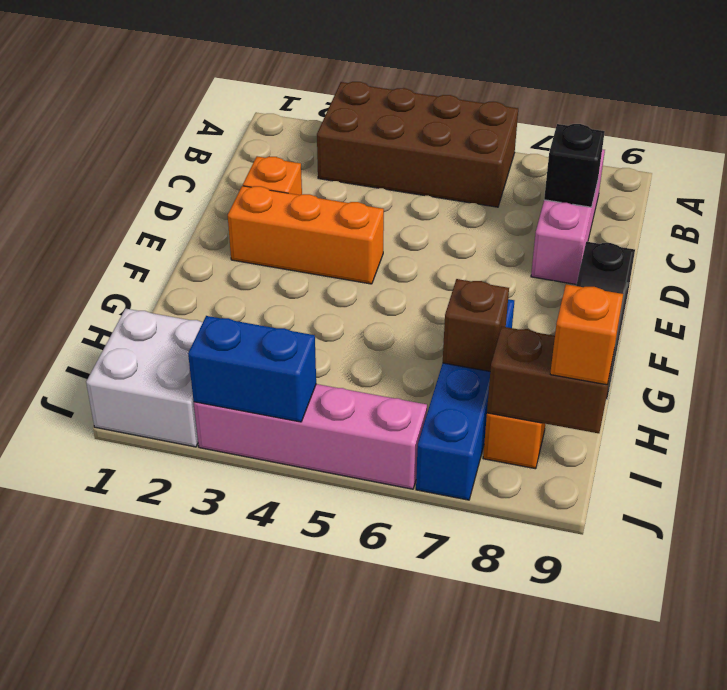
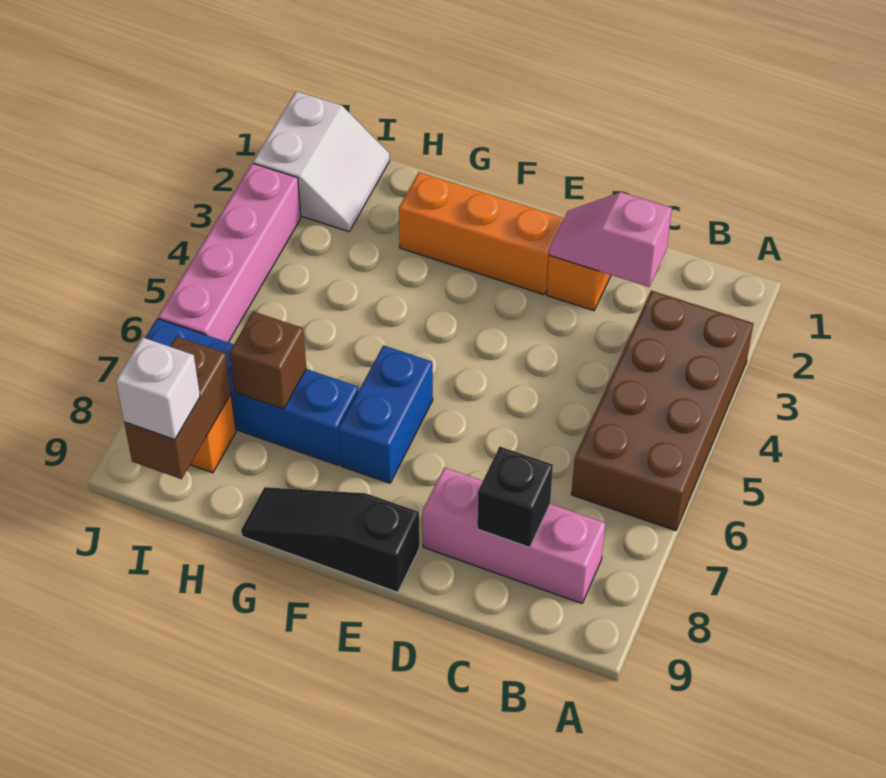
none -> pink 1x2 slope [549,192,672,287]
orange 1x3 brick [228,186,384,284] -> orange 1x3 brick turned to [399,172,564,295]
white 2x2 brick [86,309,203,447] -> white 2x2 slope [253,91,390,232]
orange 1x1 brick [550,284,623,385] -> white 1x1 brick [116,337,200,440]
blue 1x2 brick [188,316,316,422] -> blue 1x2 brick moved to [339,345,433,483]

